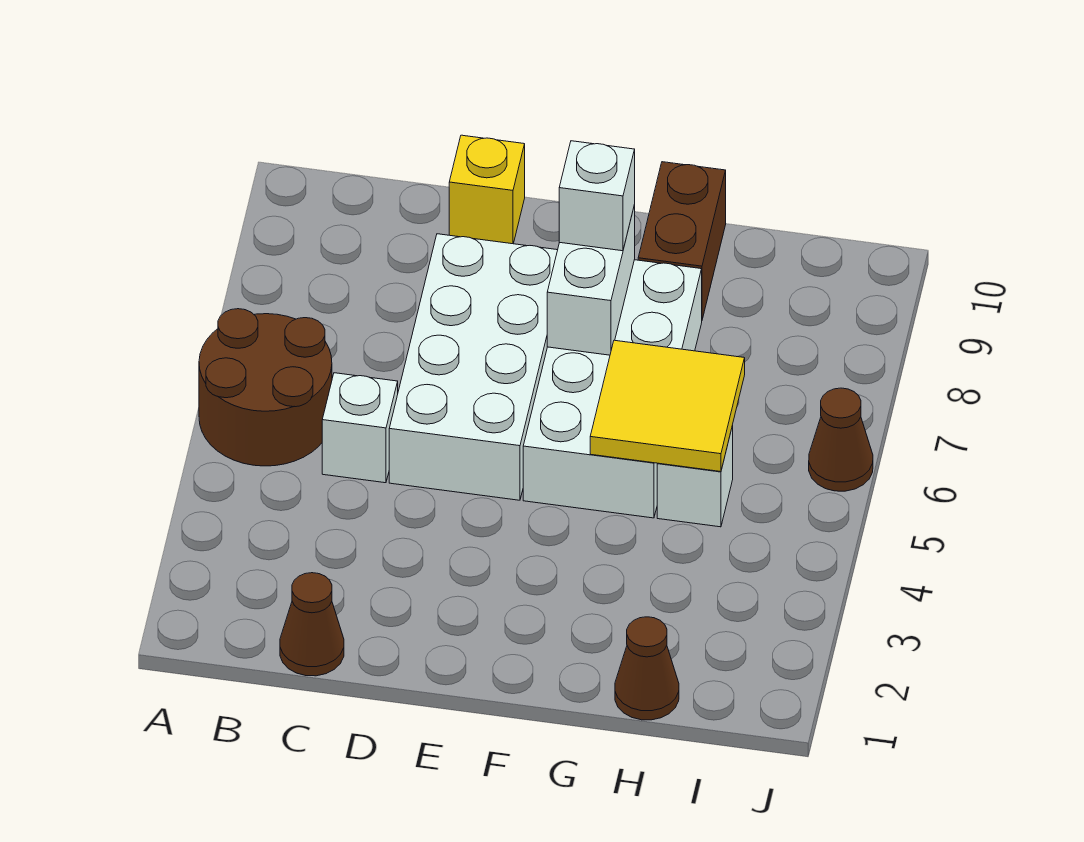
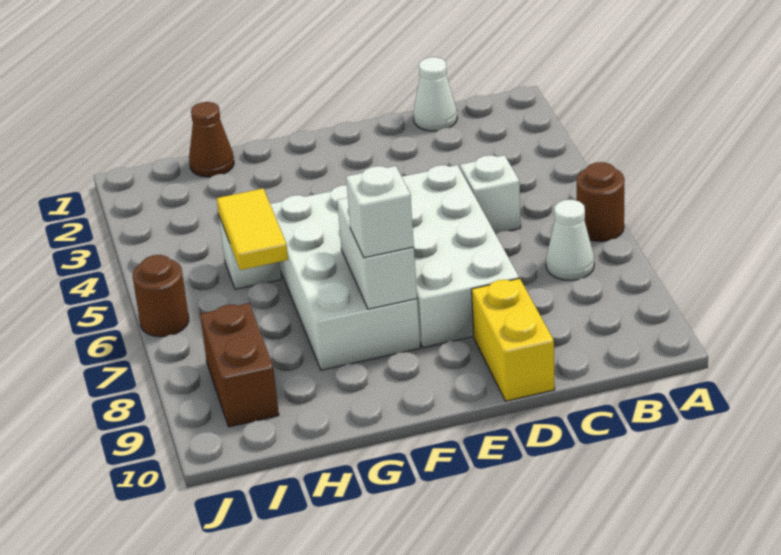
brown 2x2 round brick [199,309,332,466] -> brown 1x1 round brick [577,162,625,241]
none -> white 1x1 cone [546,200,594,280]
brown 1x1 cone [280,573,344,676] -> white 1x1 cone [413,57,457,131]
yellow 1x1 brick [449,135,525,244] -> yellow 1x2 brick [472,278,555,401]
yellow 2x2 tile [590,340,745,472] -> yellow 1x2 tile [217,188,288,270]
brown 1x2 brick [638,162,726,319] -> brown 1x2 brick moved to [200,303,279,427]
brown 1x1 cone [809,388,873,491] -> brown 1x1 round brick [133,255,189,337]

